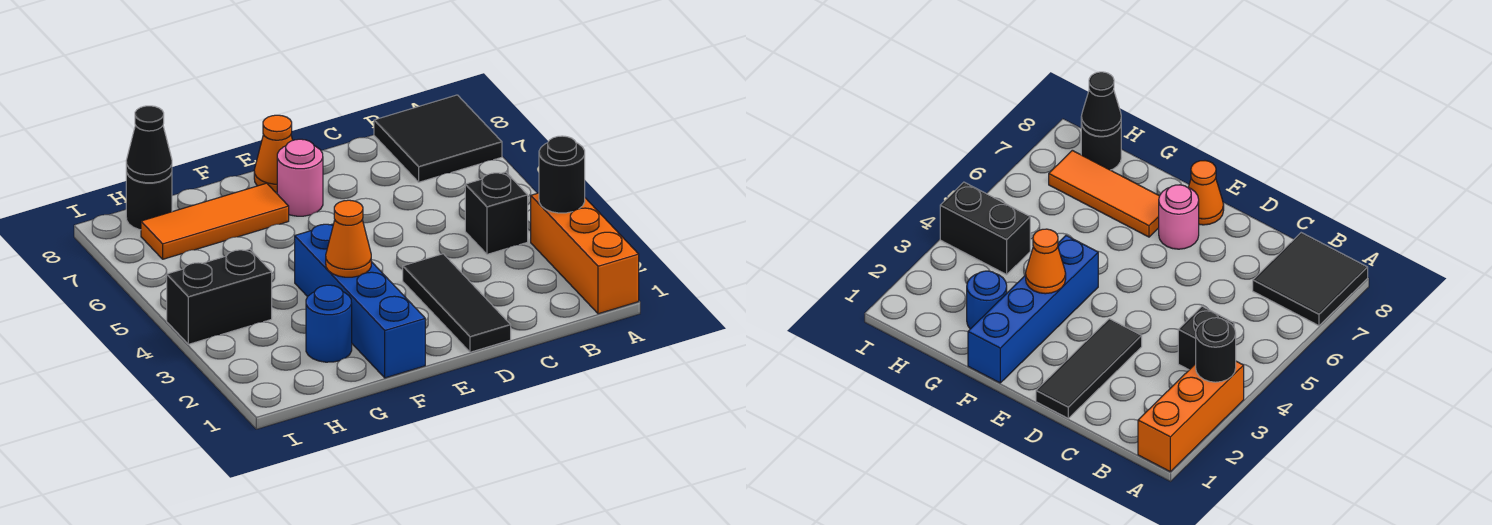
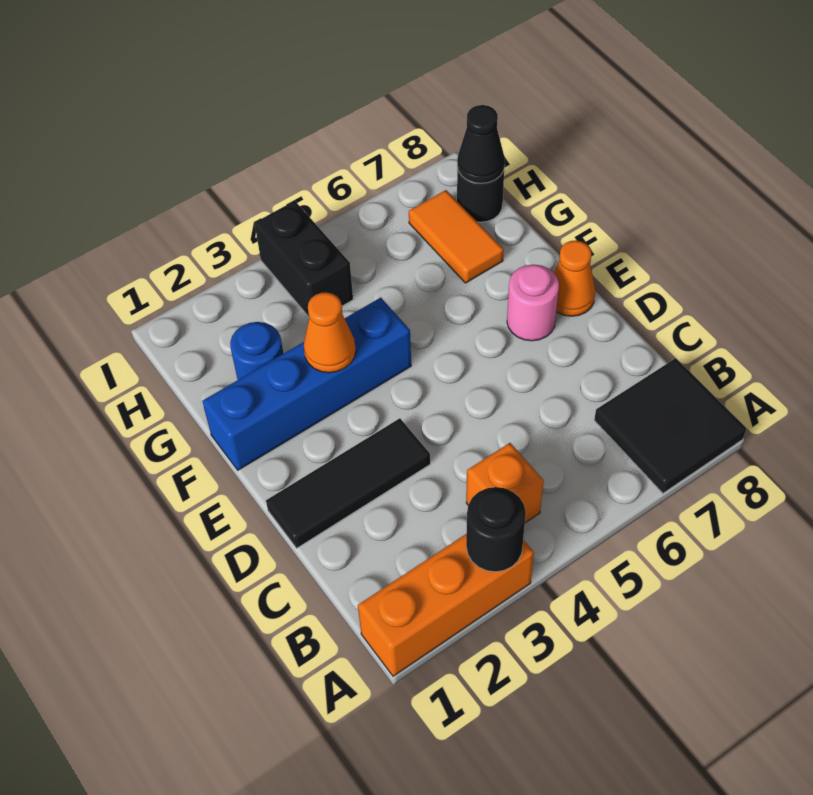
black 1x1 brick [465,172,528,254] -> orange 1x1 brick [466,443,544,523]
orange 1x3 tile [141,183,289,259] -> orange 1x2 tile [409,190,504,283]

